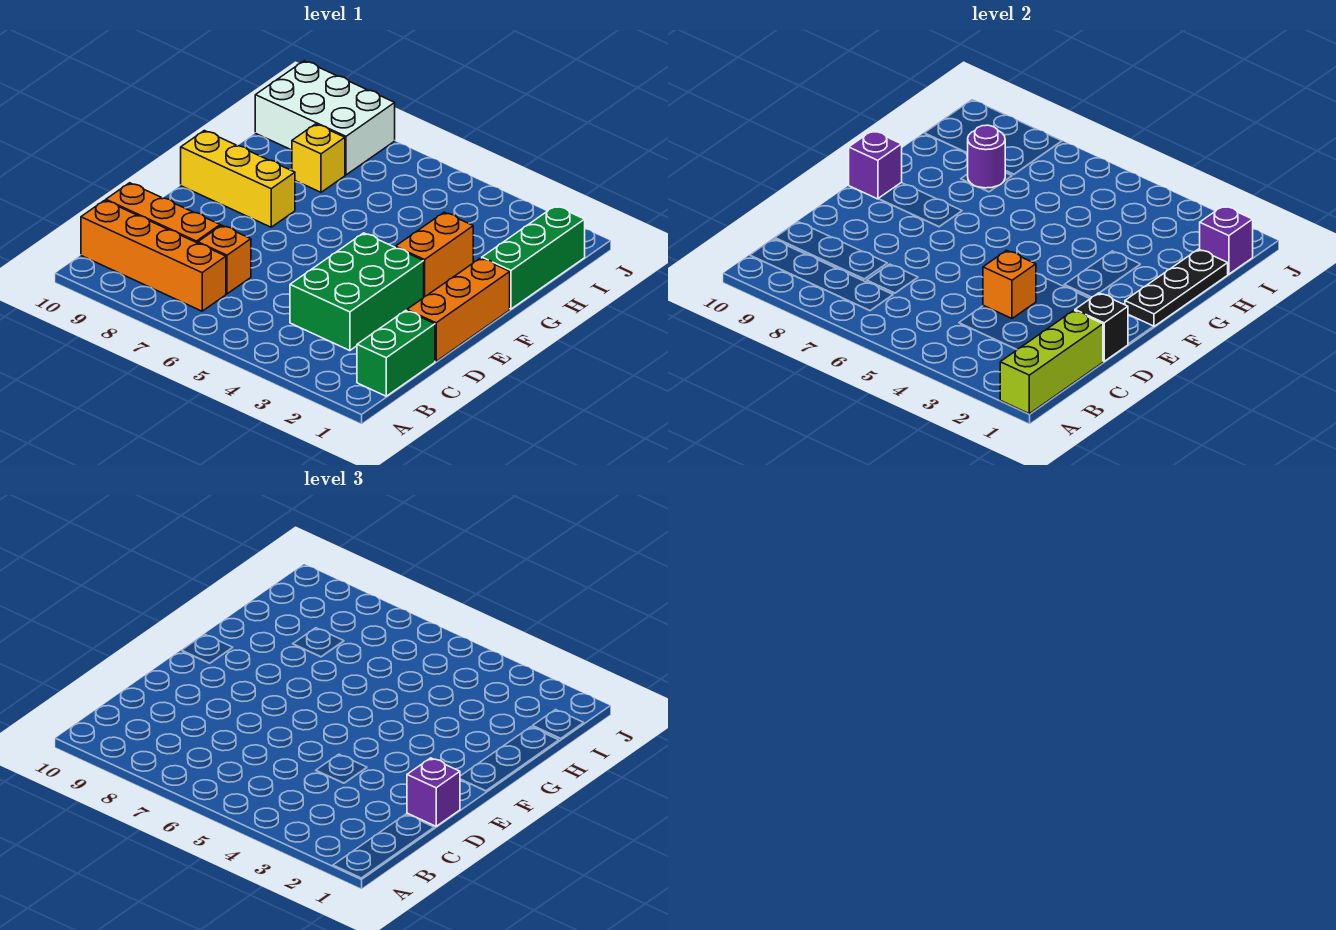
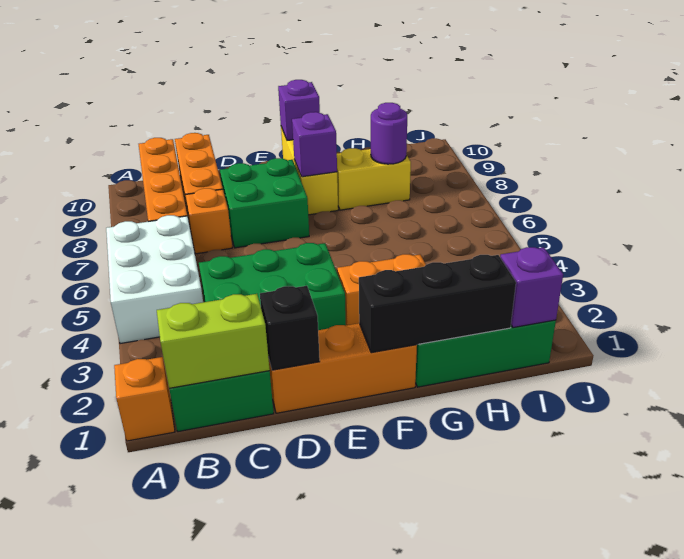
lime 1x3 brick [1000,310,1103,414] -> lime 1x2 brick [157,294,270,389]
purple 1x1 brick [407,758,460,826] -> purple 1x1 brick moved to [292,112,337,177]
orange 1x1 brick [983,250,1036,319] -> orange 1x1 brick moved to [114,357,175,441]
none -> green 2x2 brick [220,158,309,248]
black 1x3 plate [1125,249,1228,326] -> black 1x3 brick [359,255,516,353]
yellow 1x1 brick [292,124,345,192] -> yellow 1x2 brick [337,148,411,210]
white 2x3 brick [255,61,395,175] -> white 2x3 brick moved to [106,215,203,344]

